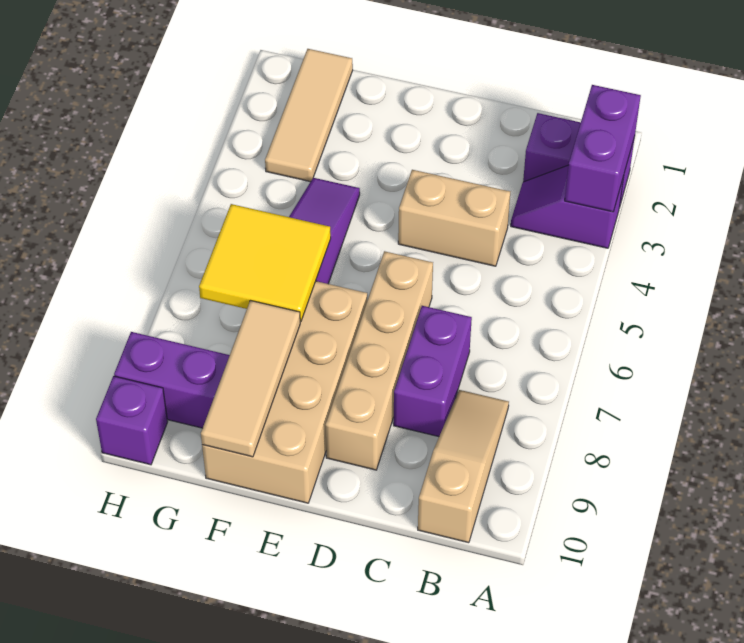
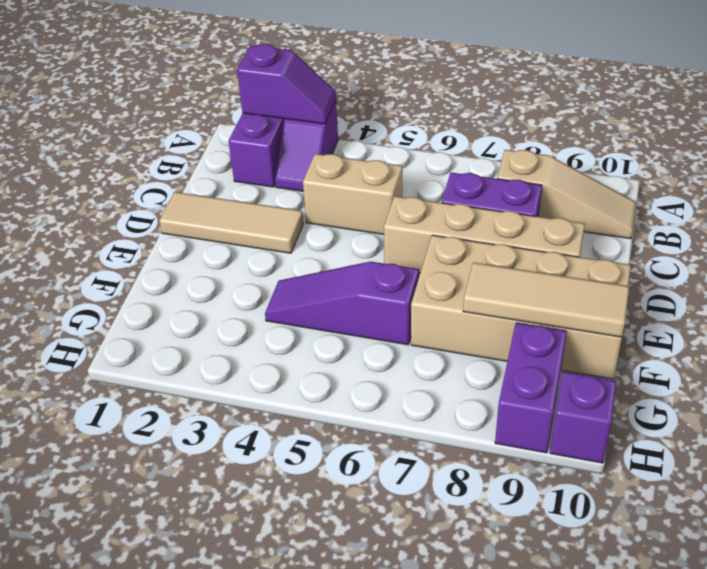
purple 1x2 brick [565,85,641,212] -> purple 1x2 slope [237,44,336,124]
tan 1x3 slope [418,390,509,543] -> tan 1x3 slope turned to [497,150,636,239]
tan 1x2 brick [398,170,510,266] -> tan 1x2 brick turned to [303,154,402,234]
yellow 2x2 tile [199,204,331,321] -> none
tan 1x3 tile [265,49,353,182] -> tan 1x3 tile moved to [159,192,303,253]

